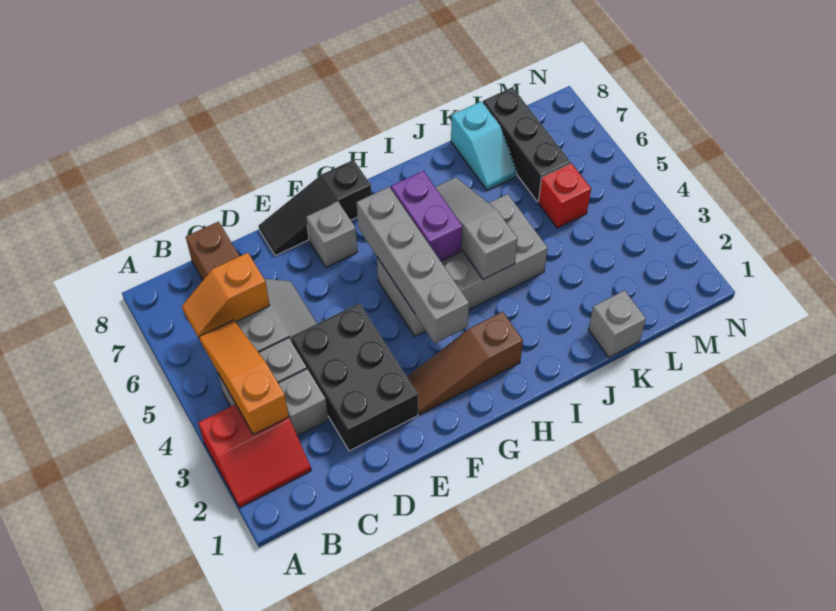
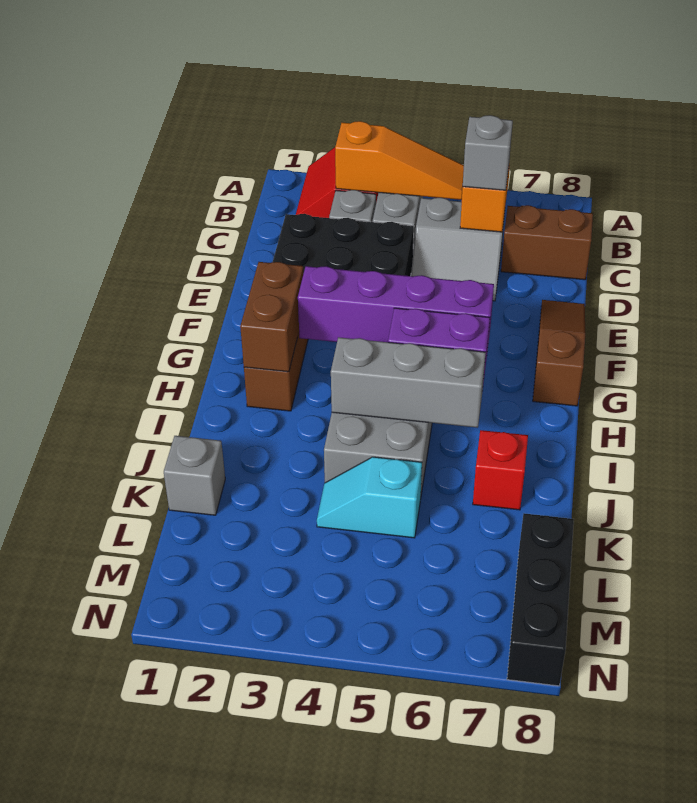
black 1x3 slope [258,160,371,256] -> brown 1x3 slope [533,300,585,406]
grey 1x1 brick [306,202,357,267] -> grey 1x1 brick moved to [463,115,513,190]
none -> brown 1x2 brick [240,262,304,372]
grey 1x4 brick [357,187,469,343] -> purple 1x4 brick [298,266,494,351]
grey 1x3 slope [435,177,518,279] -> grey 1x3 brick [331,337,486,428]
cyan 1x2 slope [451,101,517,191] -> cyan 1x2 slope moved to [317,457,422,538]
red 1x1 brick [538,163,591,228] -> red 1x1 brick moved to [473,430,528,510]
black 1x3 brick [483,87,571,202] -> black 1x3 brick turned to [507,513,574,686]

